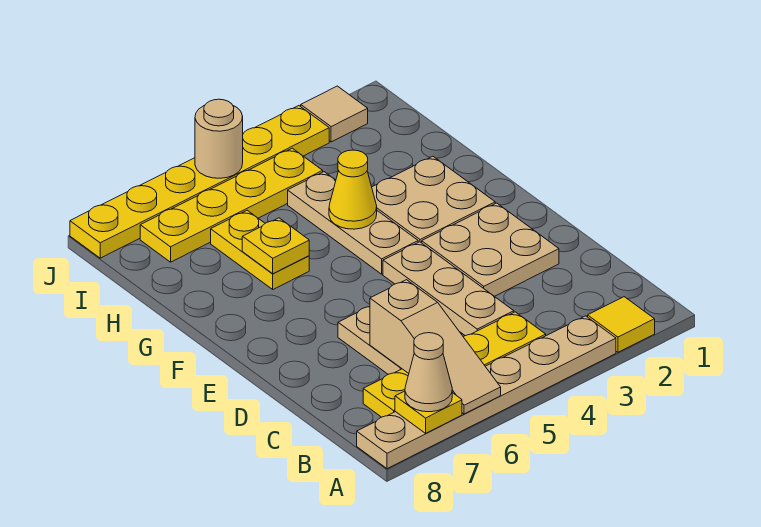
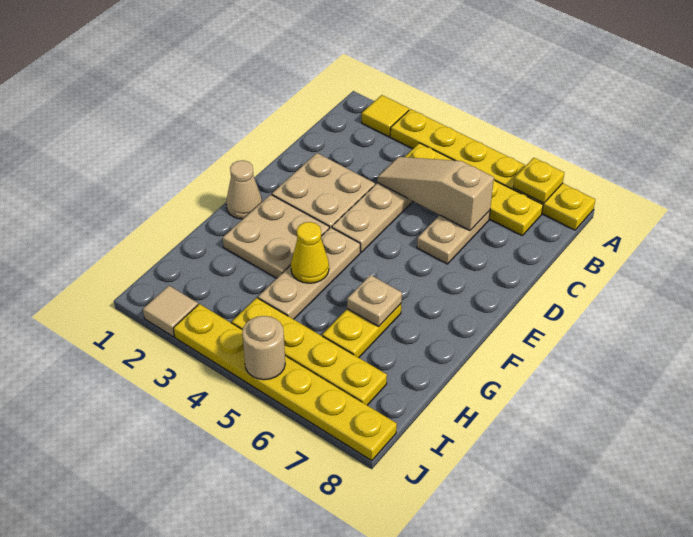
tan 1x6 plate [357,316,616,469] -> yellow 1x6 plate [390,109,595,230]
tan 1x3 slope [370,280,501,414] -> tan 1x3 slope turned to [377,157,494,230]
tan 1x1 cone [405,333,452,412] -> tan 1x1 cone moved to [226,160,262,219]
yellow 1x1 plate [242,218,309,274] -> tan 1x1 plate [347,275,402,326]

